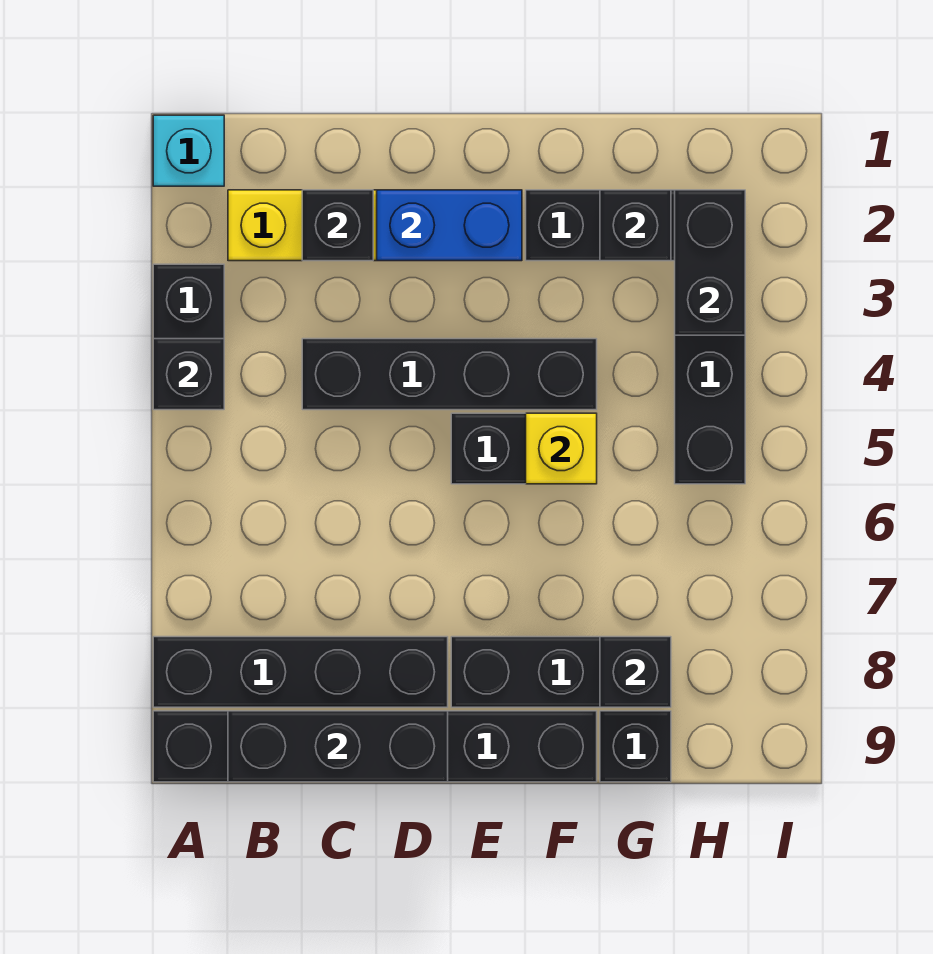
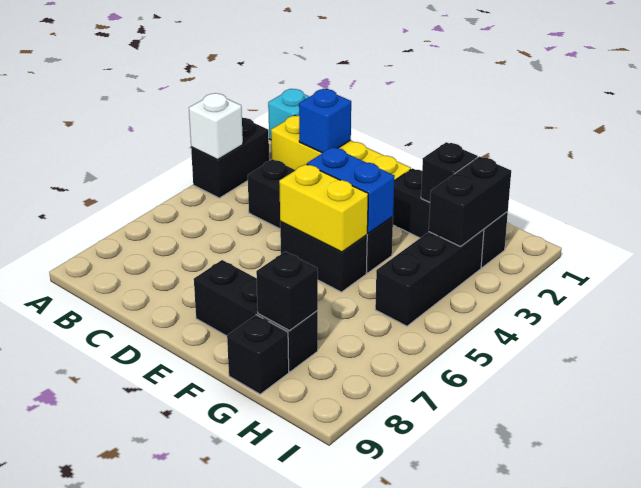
black 1x1 brick [153,339,224,410] -> white 1x1 brick [189,93,243,160]
black 1x4 brick [153,637,448,707] -> none
black 1x6 brick [153,711,597,782] -> none
black 1x3 brick [228,711,448,782] -> none
black 1x1 brick [302,190,373,261] -> blue 1x1 brick [299,89,351,153]
blue 1x2 brick [377,190,522,261] -> blue 1x2 brick moved to [307,147,395,233]
yellow 1x1 brick [526,413,597,484] -> yellow 1x2 brick [279,164,368,252]

